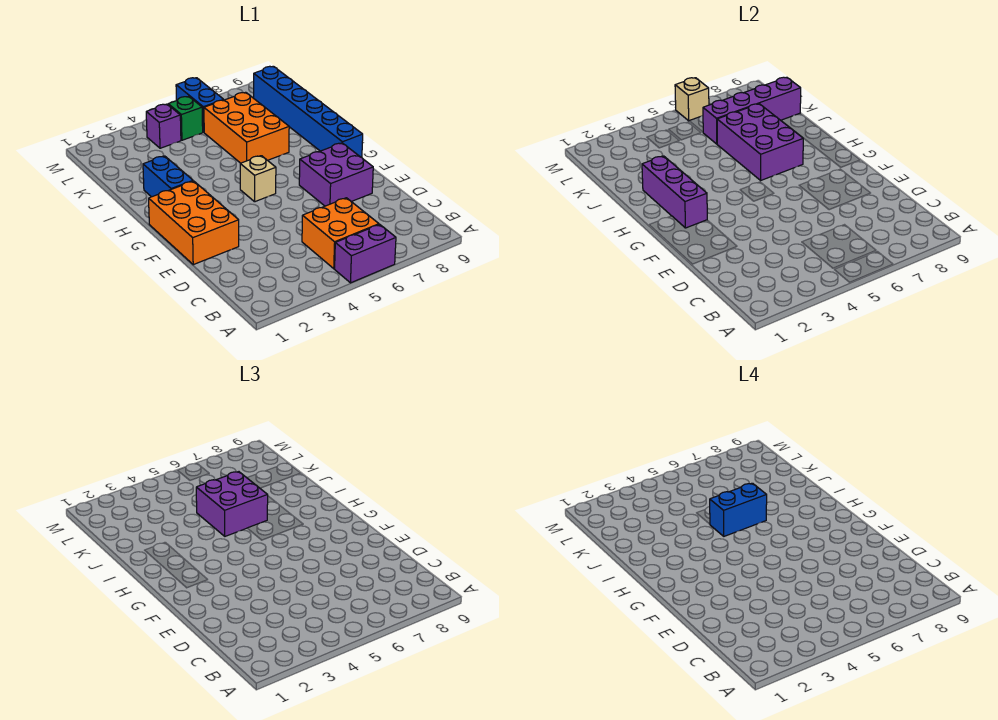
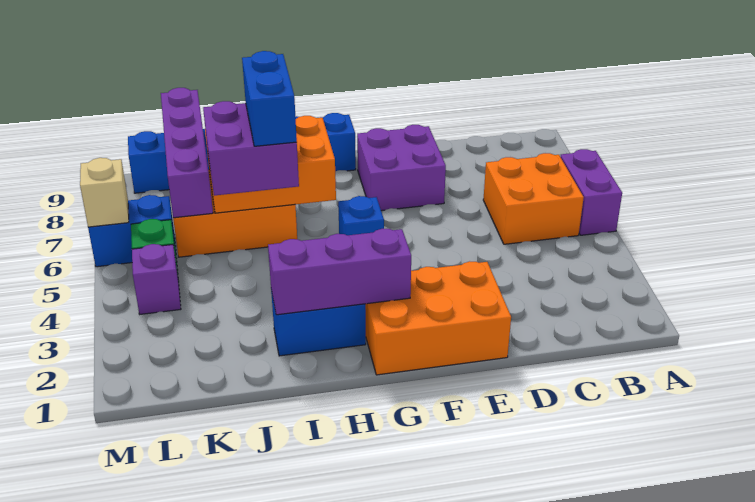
tan 1x1 brick [240,156,276,202] -> blue 1x1 brick [338,196,384,235]
purple 2x3 brick [717,104,803,180] -> orange 2x3 brick [205,116,336,213]

